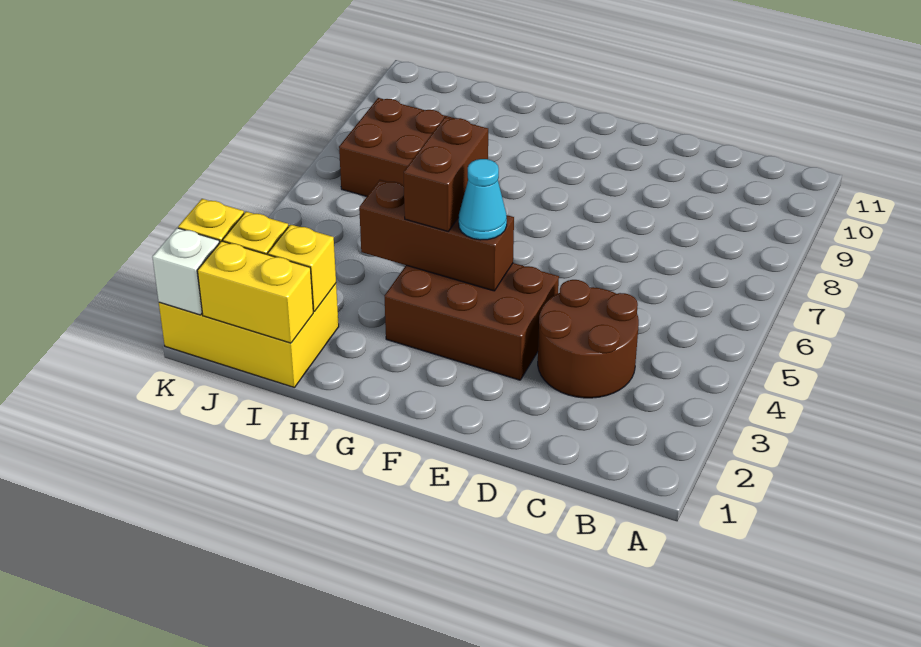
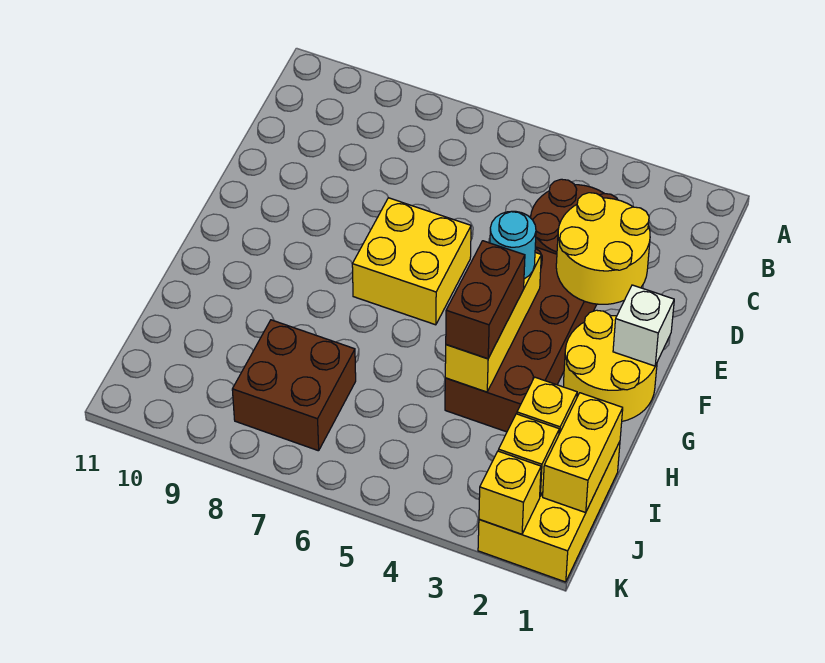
none -> yellow 2x2 round brick [556,193,650,304]
brown 2x3 brick [385,263,559,380] -> brown 2x4 brick [445,247,597,432]
none -> yellow 2x2 brick [352,198,471,325]
none -> yellow 2x2 round brick [564,310,657,421]
brown 1x3 brick [359,180,514,291] -> yellow 1x3 brick [445,253,541,392]
cyan 1x1 cone [459,159,507,240] -> cyan 1x1 round brick [490,211,536,279]
brown 1x2 brick [404,117,488,232] -> brown 1x2 brick turned to [446,241,525,359]
white 1x1 brick [152,228,220,315] -> white 1x1 brick moved to [613,285,674,366]

